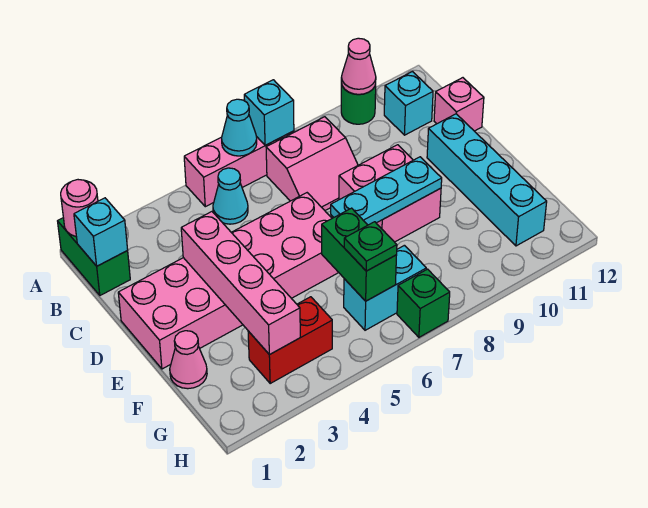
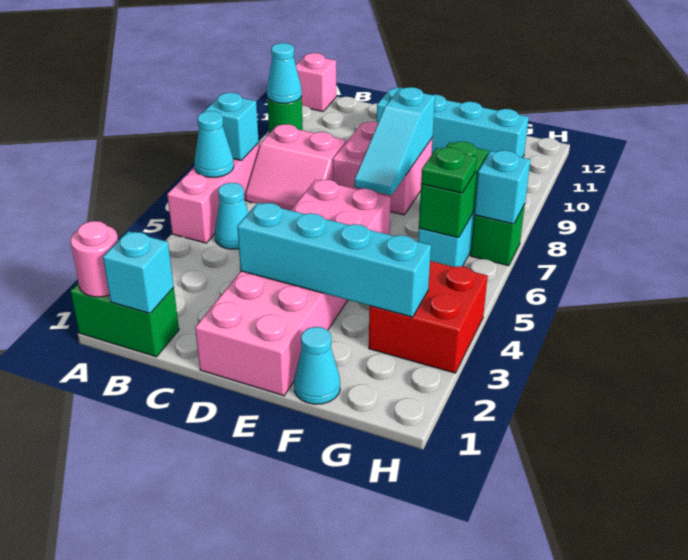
pink 1x1 cone [341,38,376,94] -> cyan 1x1 cone [267,43,302,103]
pink 2x2 slope [266,117,358,210] -> pink 2x2 slope turned to [245,124,346,210]
cyan 1x1 brick [384,72,433,135] -> cyan 1x1 brick moved to [474,150,530,224]
pink 1x1 brick [434,78,484,131] -> pink 1x1 brick moved to [296,53,336,111]
pink 1x4 brick [181,212,300,355] -> cyan 1x4 brick [237,203,431,317]
cyan 1x3 plate [331,157,442,225] -> cyan 1x3 slope [354,87,435,195]
pink 1x1 cone [170,331,207,389] -> cyan 1x1 cone [294,327,340,404]
green 1x2 brick [322,208,397,301] -> green 1x2 brick turned to [419,142,488,238]
red 1x2 brick [248,297,332,383] -> red 2x2 brick [369,261,488,373]

